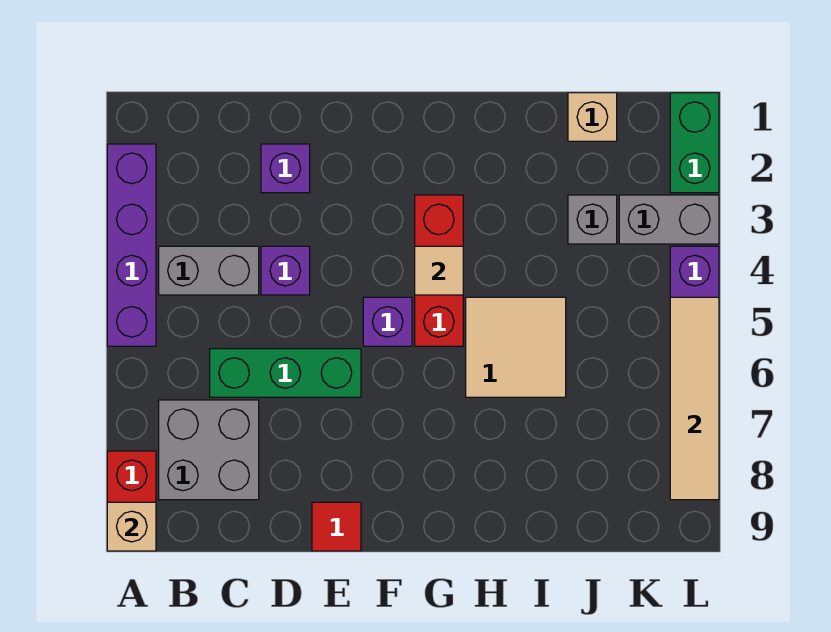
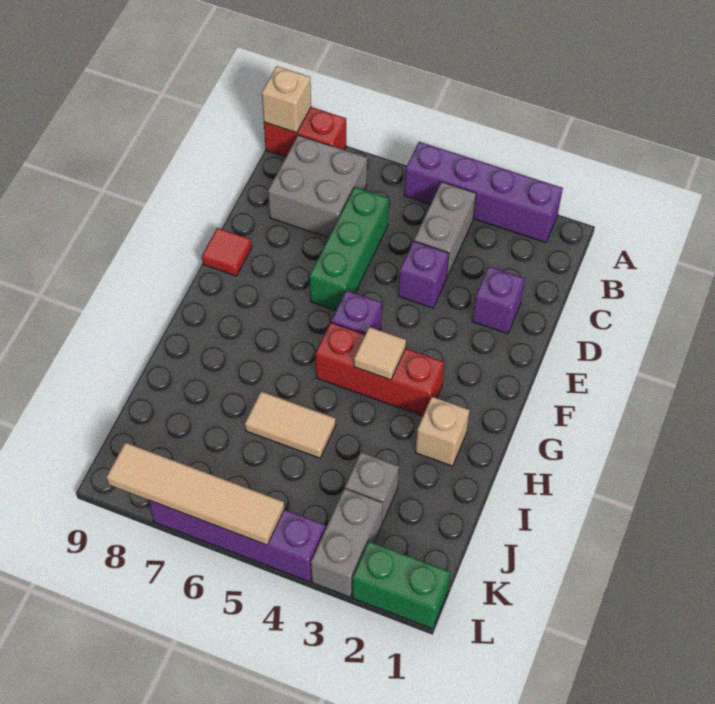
tan 2x2 tile [466,297,566,397] -> tan 1x2 tile [245,392,336,458]
tan 1x1 brick [568,93,617,141] -> tan 1x1 brick moved to [415,397,470,466]

